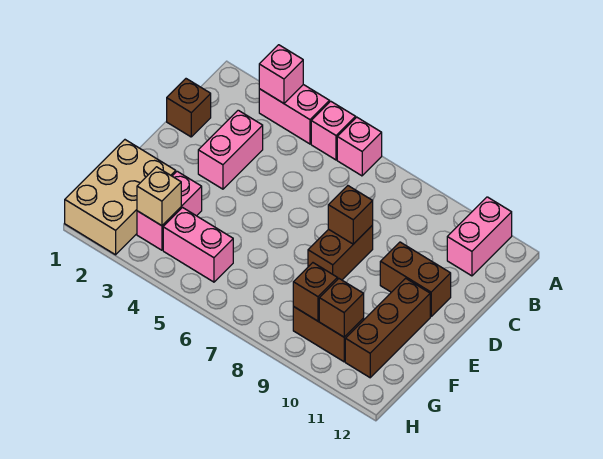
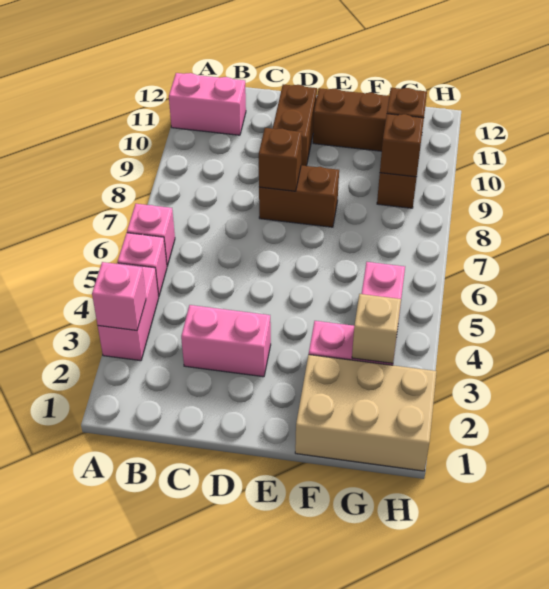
brown 1x1 brick [167,79,211,137] -> none

